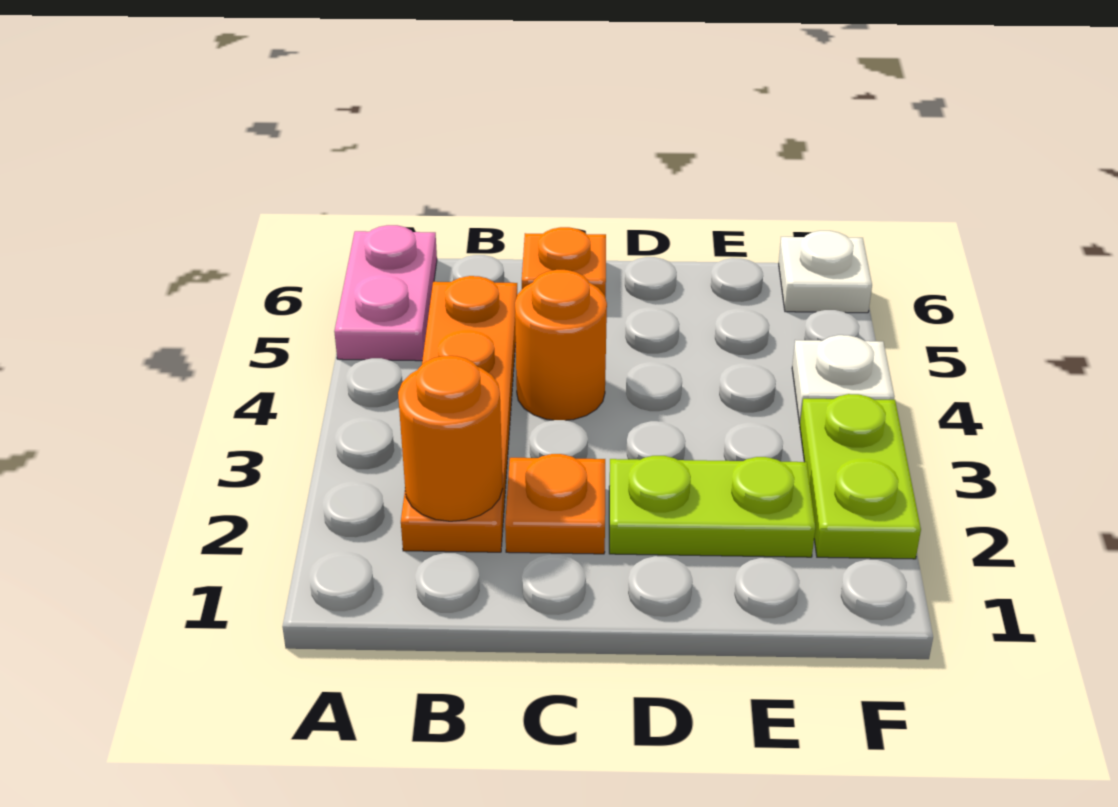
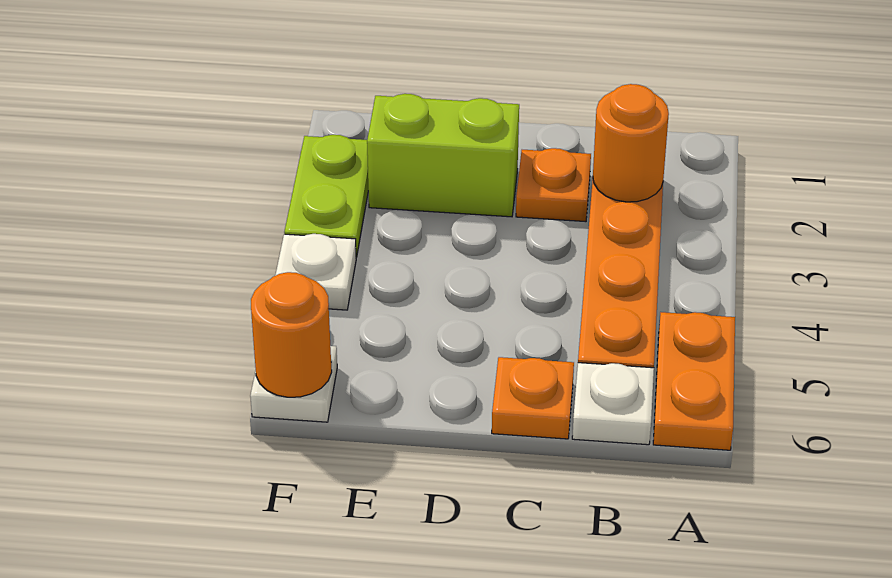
pink 1x2 plate [334,225,437,361] -> orange 1x2 plate [653,312,735,450]
none -> white 1x1 plate [572,363,654,445]
orange 1x1 round brick [515,270,607,420] -> orange 1x1 round brick moved to [251,272,332,397]
lime 1x2 plate [609,456,815,557] -> lime 1x2 brick [367,94,519,217]

